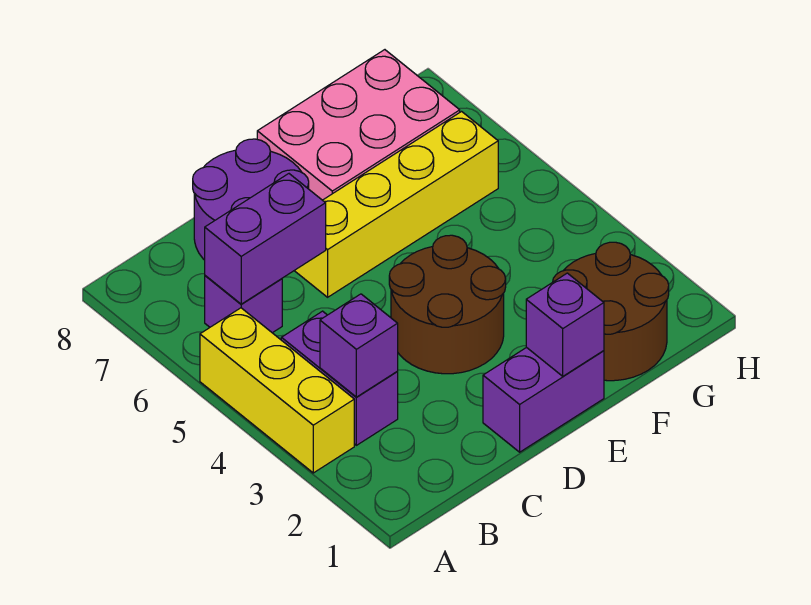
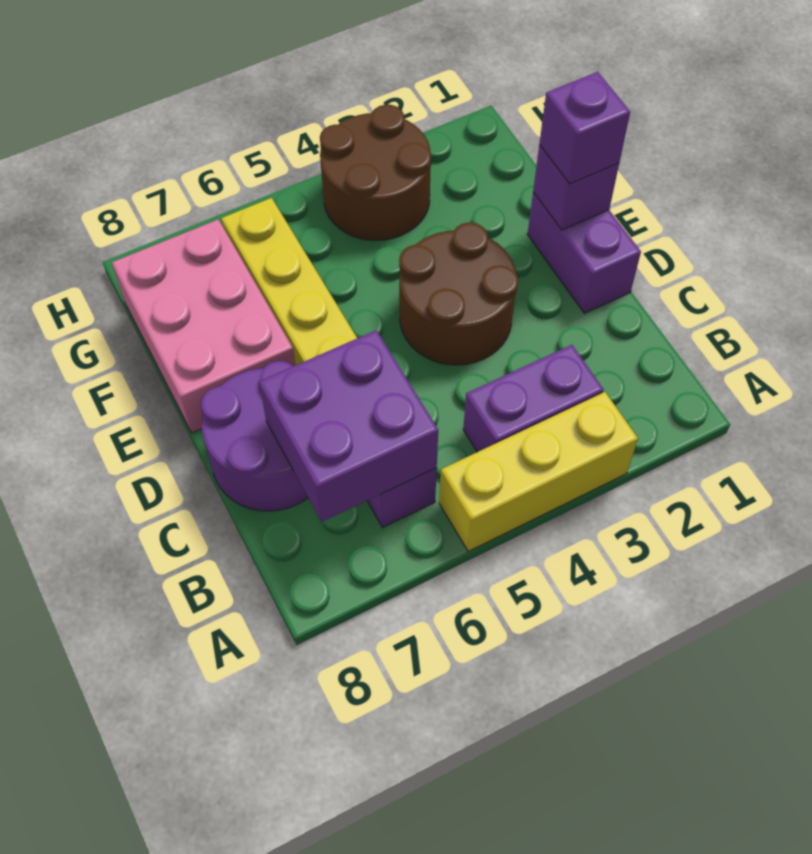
purple 1x1 brick [320,294,398,397] -> purple 1x1 brick moved to [539,72,630,184]
purple 1x2 brick [205,174,326,304] -> purple 2x2 brick [259,330,438,522]
brown 2x2 round brick [553,242,669,381] -> brown 2x2 round brick moved to [320,105,431,240]

